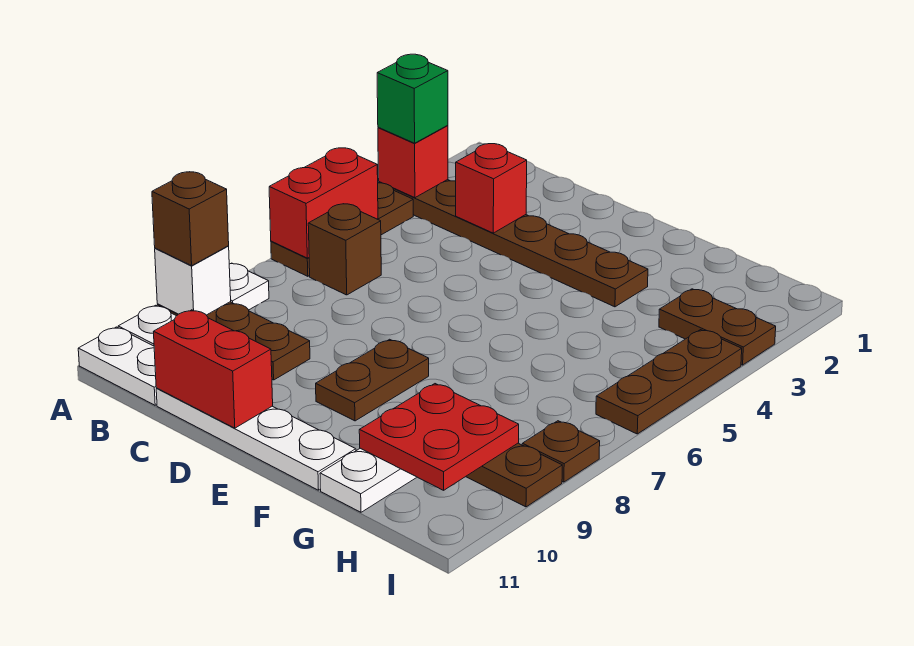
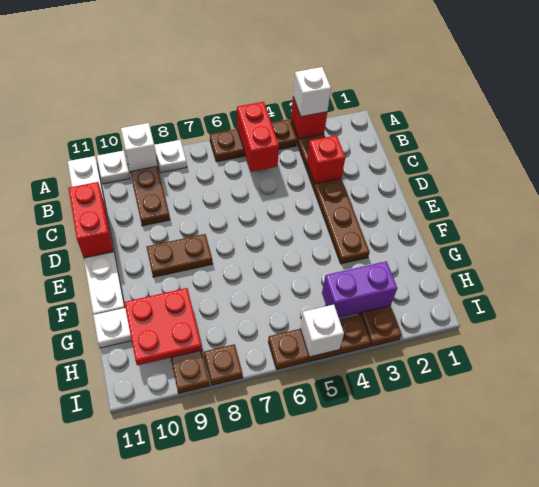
green 1x1 brick [377,54,448,143] -> white 1x1 brick [293,67,331,117]
red 1x2 brick [269,148,378,258] -> red 1x2 brick turned to [237,102,279,172]
brown 1x1 brick [152,172,229,266] -> none
brown 1x1 brick [308,204,381,295] -> none
none -> purple 1x2 brick [322,261,397,318]
none -> white 1x1 brick [300,305,344,357]

